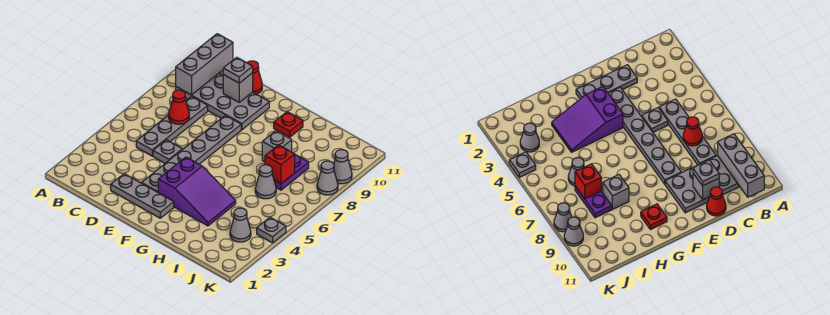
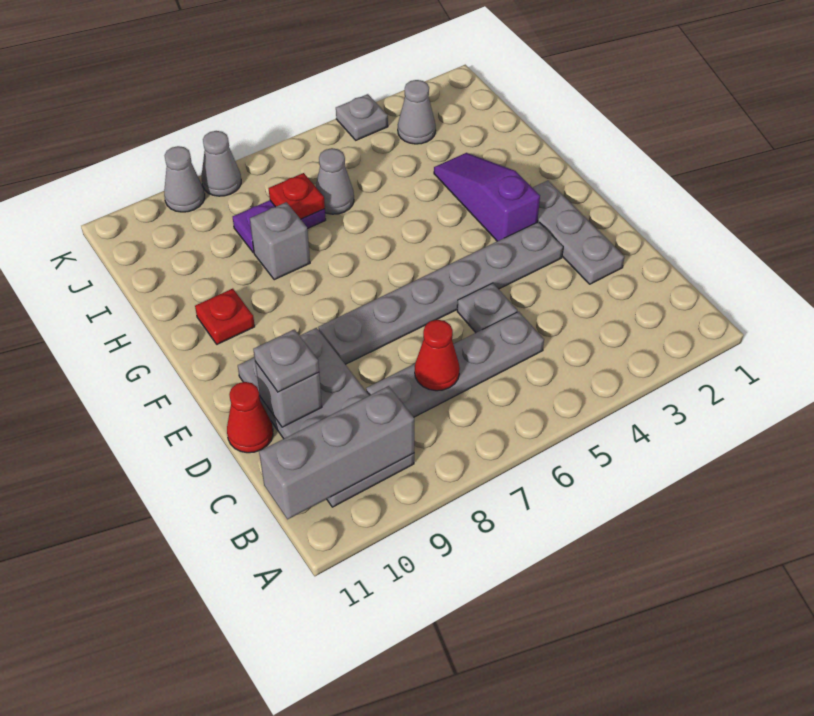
purple 2x3 slope [158,157,236,226] -> purple 1x3 slope [434,153,540,241]
red 1x1 brick [265,145,295,184] -> red 1x1 plate [269,173,325,219]

